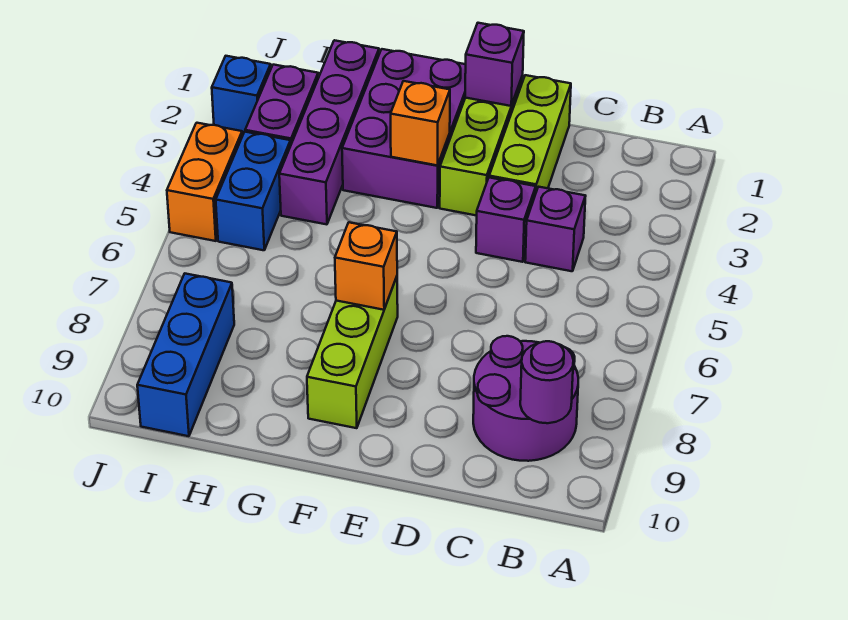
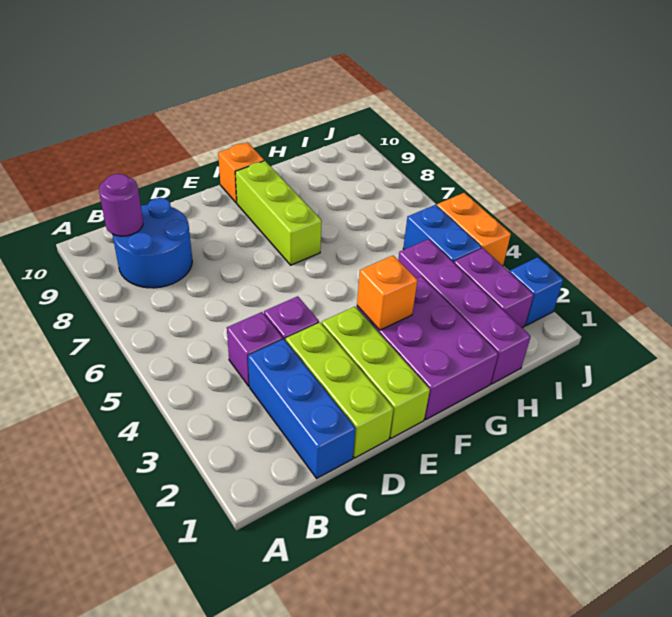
purple 2x2 round brick [473,336,578,461] -> blue 2x2 round brick [112,198,192,288]
purple 1x1 brick [465,23,524,106] -> none
orange 1x1 brick [335,222,397,310] -> orange 1x1 brick moved to [218,142,264,203]
blue 1x3 brick [137,274,234,436] -> blue 1x3 brick moved to [248,339,356,478]

